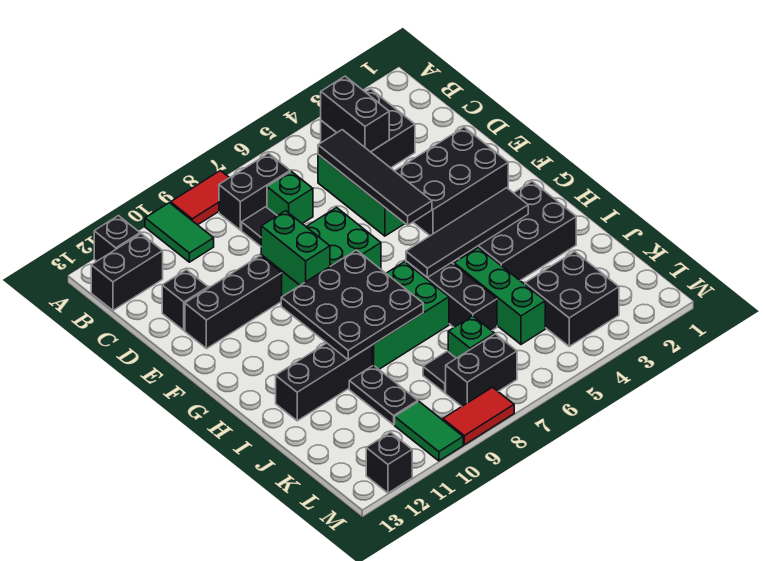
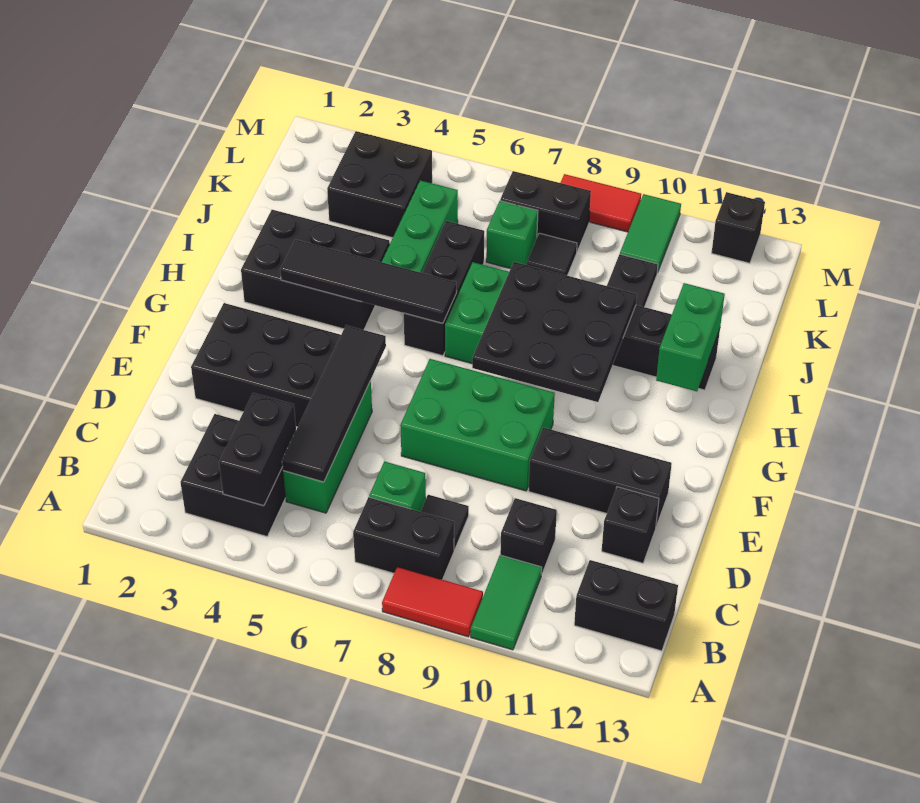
black 1x1 brick [94,216,140,261] -> black 1x1 brick moved to [500,498,557,575]
green 1x2 brick [261,211,330,285] -> green 1x2 brick moved to [656,283,725,391]

